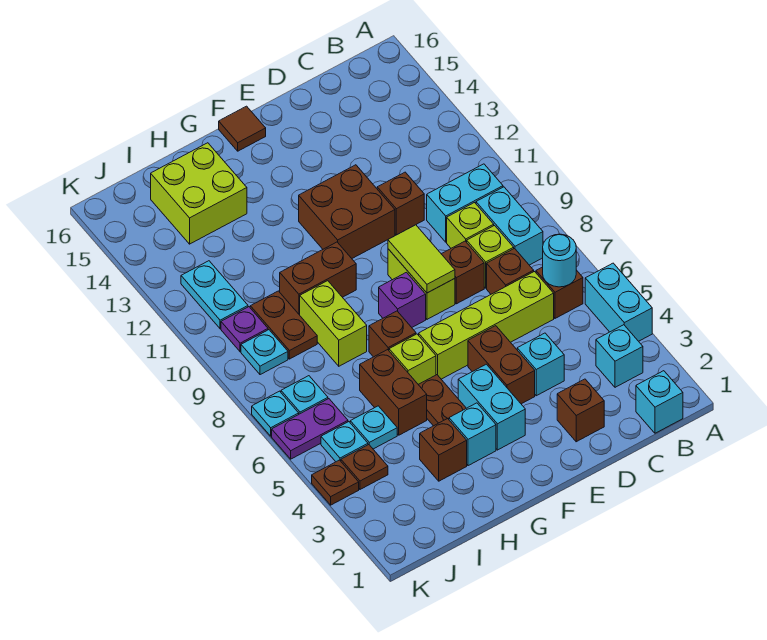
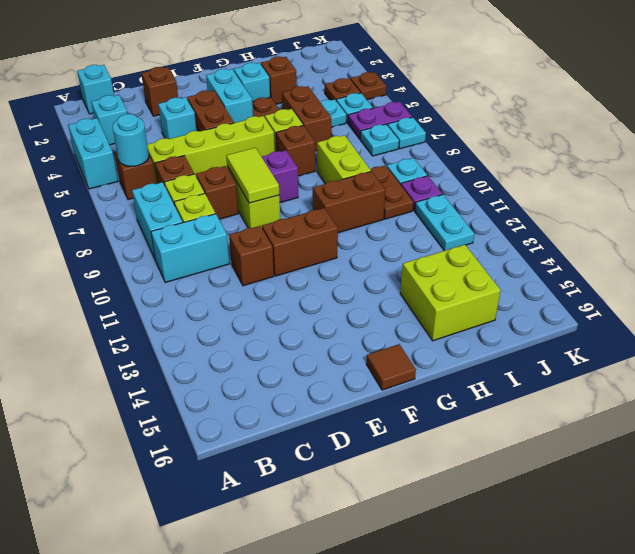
brown 2x2 brick [299,165,395,258] -> brown 1x2 brick [262,208,338,276]

